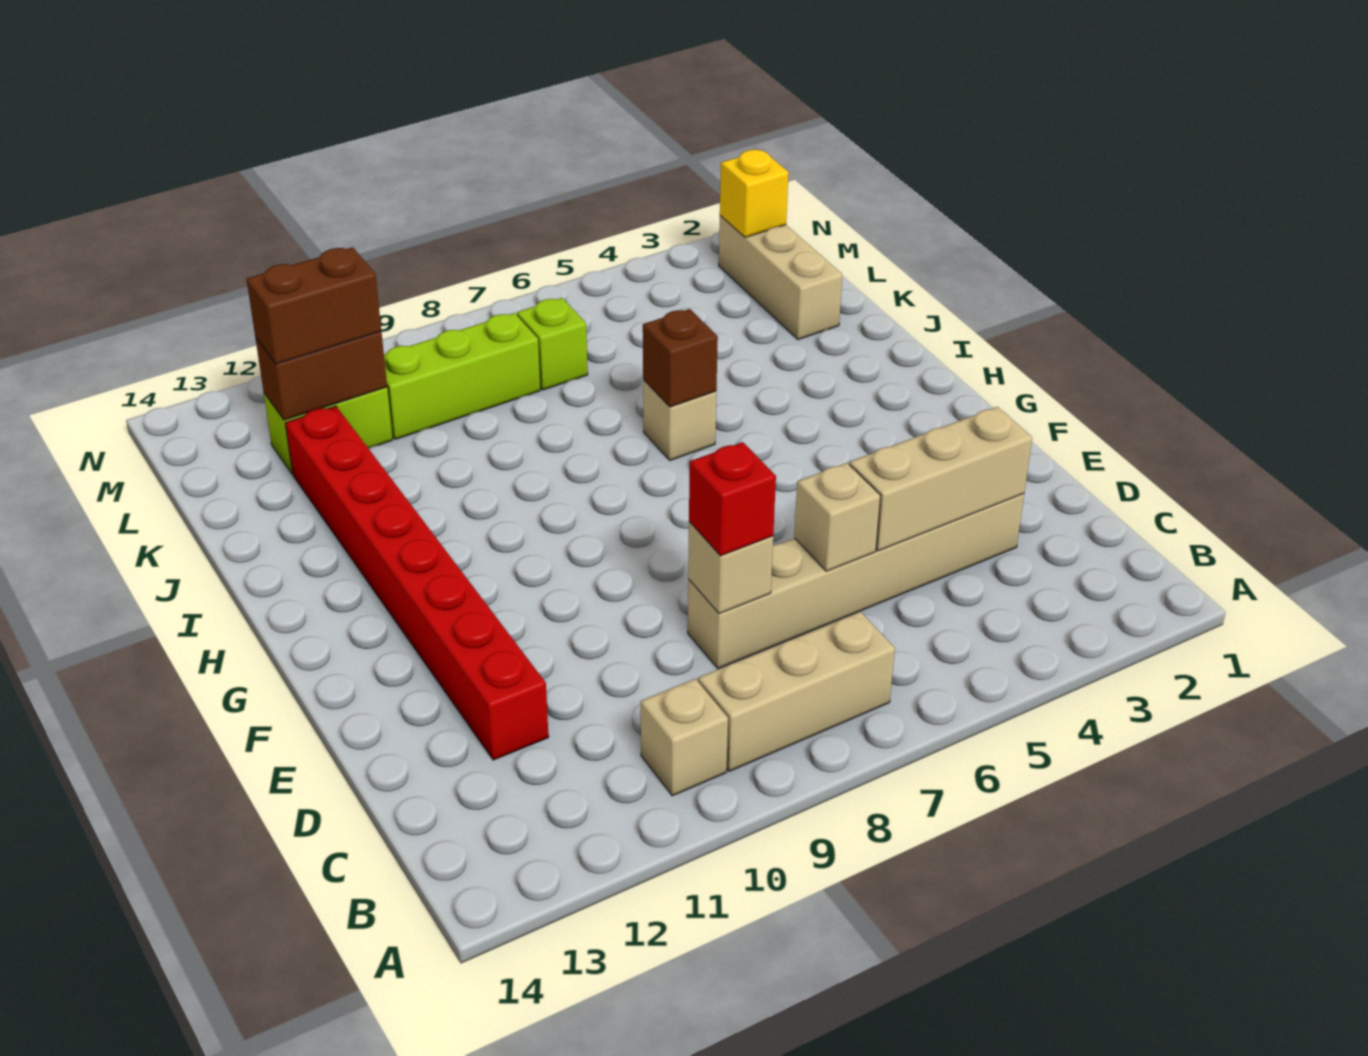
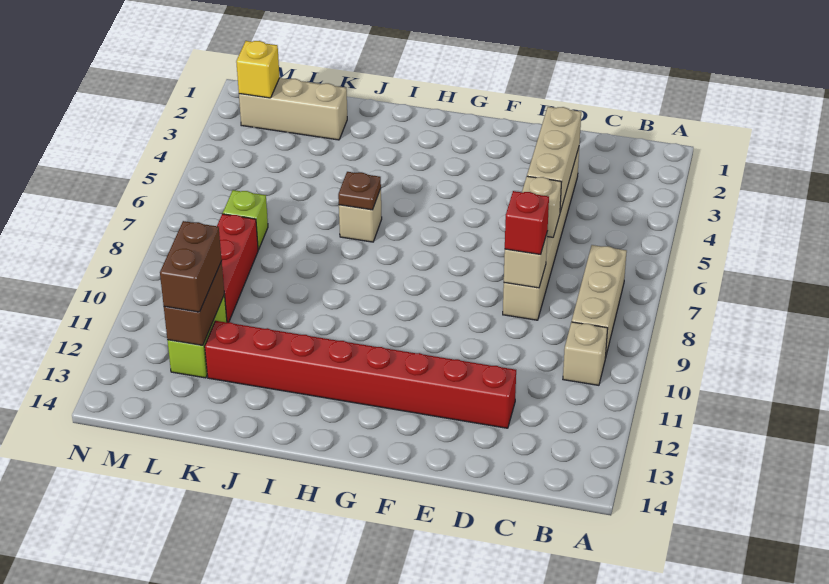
brown 1x1 brick [643,309,718,407] -> brown 1x1 plate [338,172,381,210]
lime 1x3 brick [384,313,540,439] -> red 1x3 brick [217,214,258,322]

